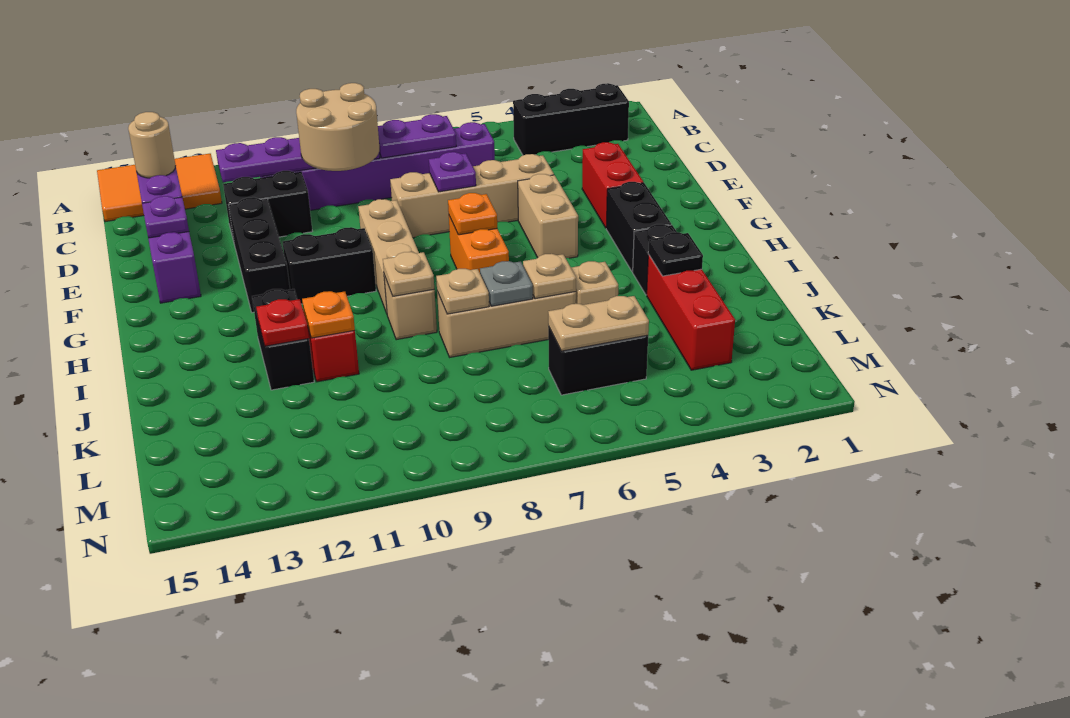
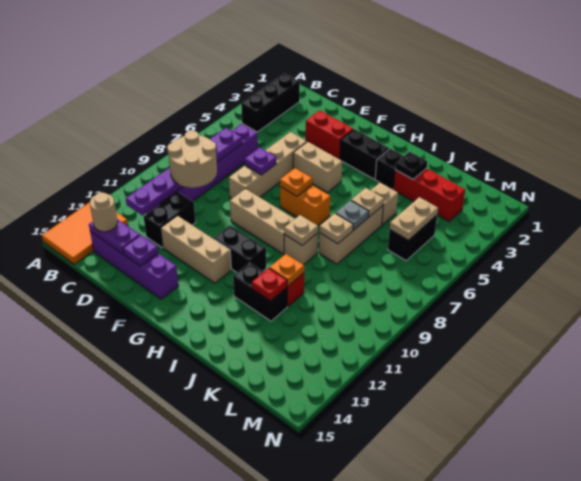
black 1x3 brick [228,197,290,313] -> tan 1x3 brick [161,216,231,283]
black 1x2 brick [283,227,376,304] -> black 1x2 brick turned to [214,226,266,273]

